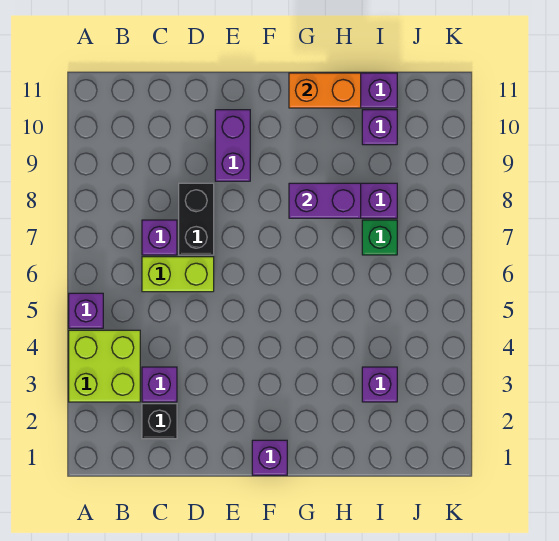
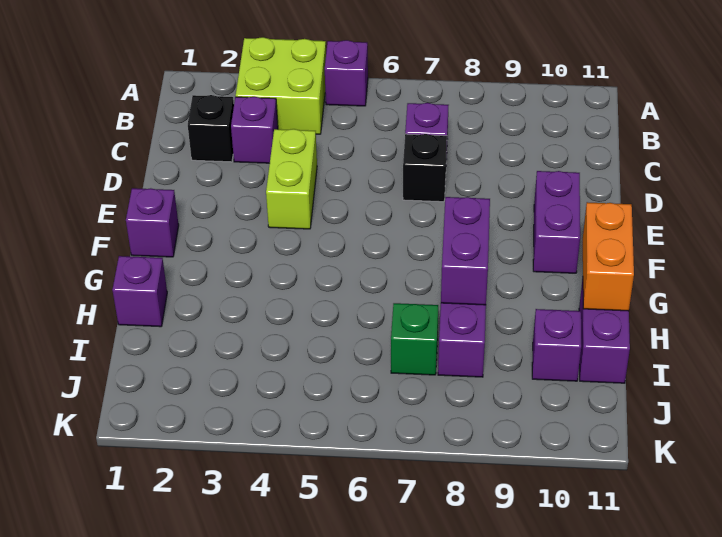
lime 1x2 brick [142,257,214,292] -> lime 1x2 brick moved to [266,129,317,229]
black 1x2 brick [179,183,214,255] -> black 1x1 brick [403,134,447,202]
purple 1x2 brick [215,110,250,181] -> purple 1x2 brick turned to [533,171,580,273]
purple 1x1 brick [362,367,397,402] -> purple 1x1 brick moved to [112,256,167,327]

